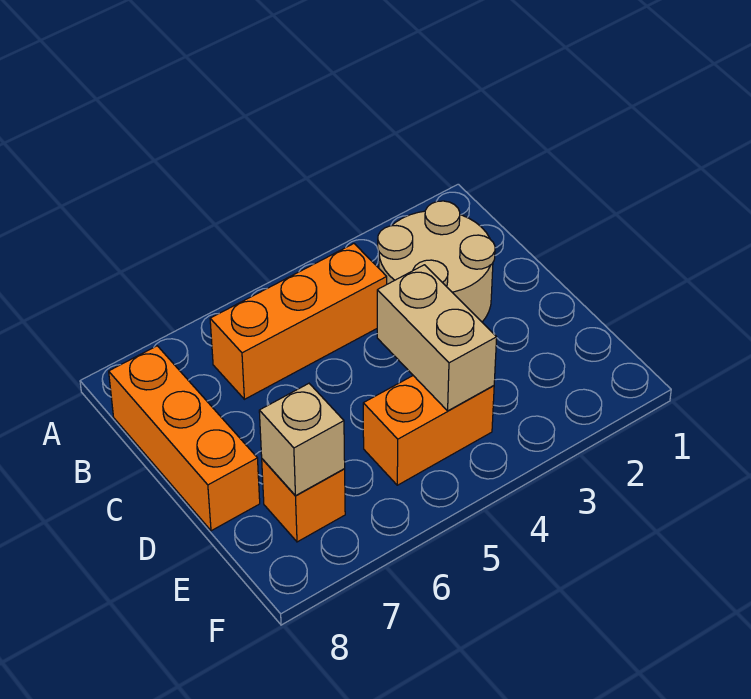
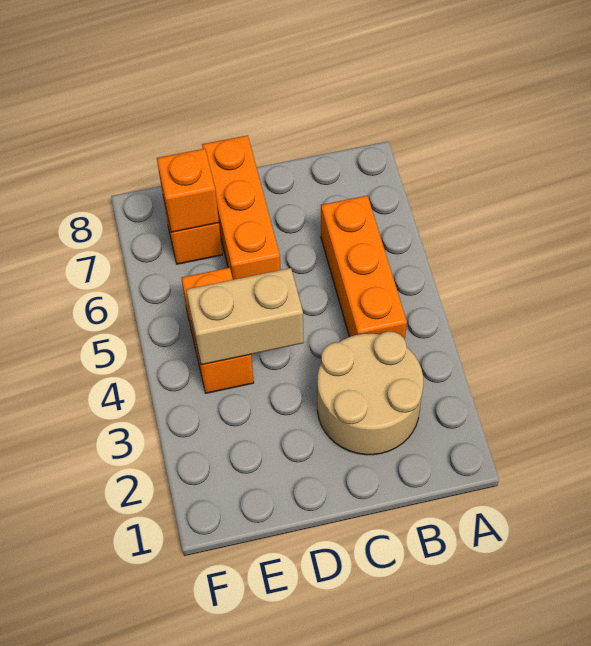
orange 1x3 brick [109,346,260,531] -> orange 1x3 brick turned to [202,135,281,280]
tan 1x1 brick [259,384,345,496] -> orange 1x1 brick [157,149,219,232]

